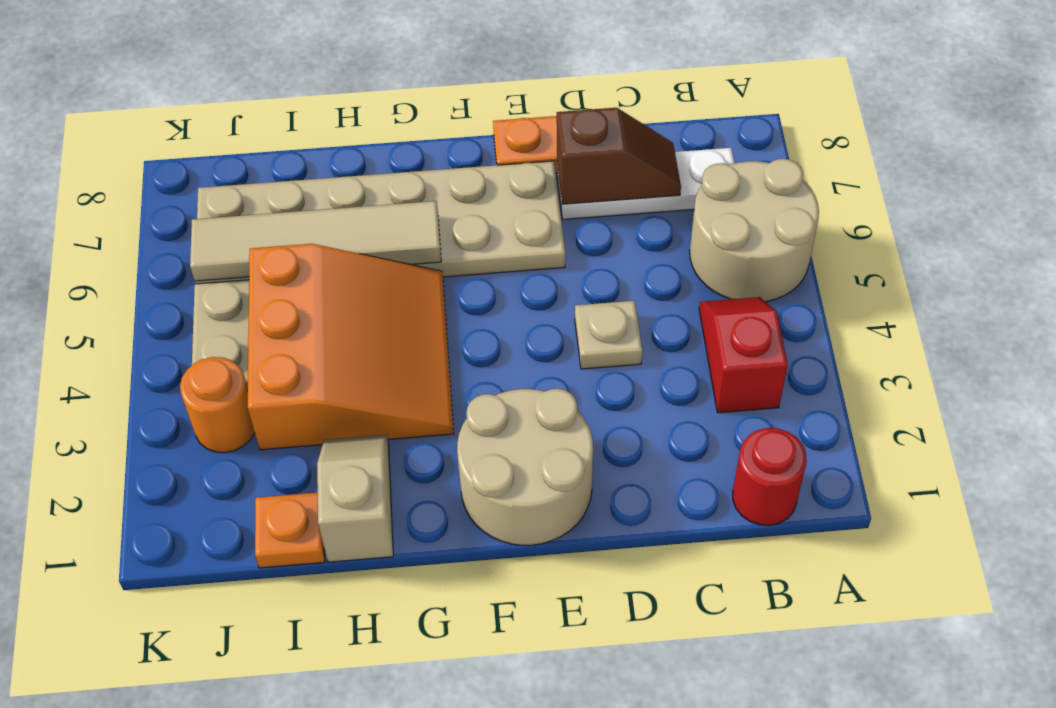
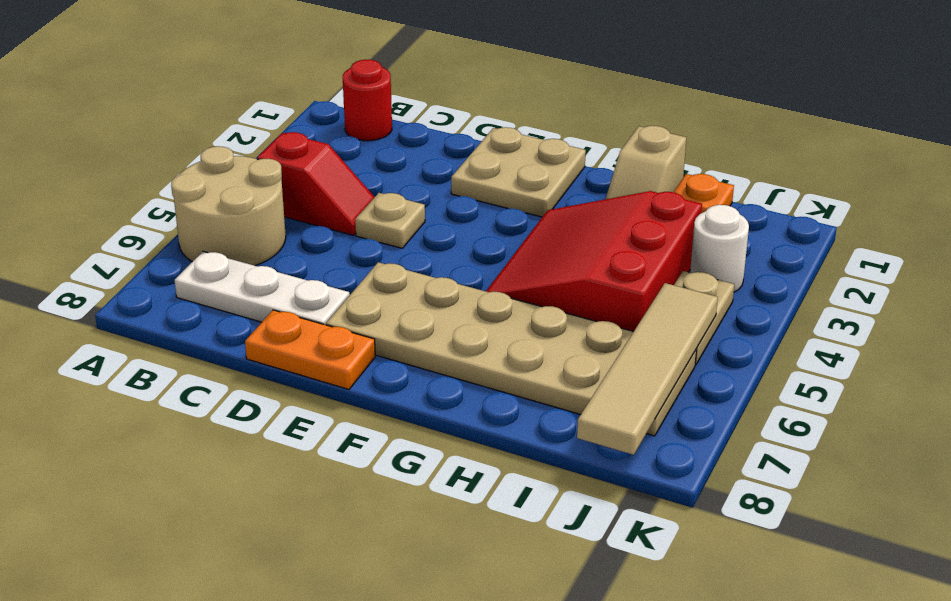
red 1x2 slope [699,297,788,413] -> red 1x2 slope turned to [257,132,374,235]
brown 1x2 slope [557,108,681,204] -> none
tan 2x2 round brick [457,389,593,545] -> tan 2x2 plate [451,127,586,217]
orange 3x3 slope [248,244,454,450] -> red 3x3 slope [486,191,702,331]
tan 1x4 tile [190,201,441,281] -> tan 1x4 tile turned to [577,283,718,455]
orange 1x1 round brick [180,357,255,453] -> white 1x1 round brick [690,205,749,292]

